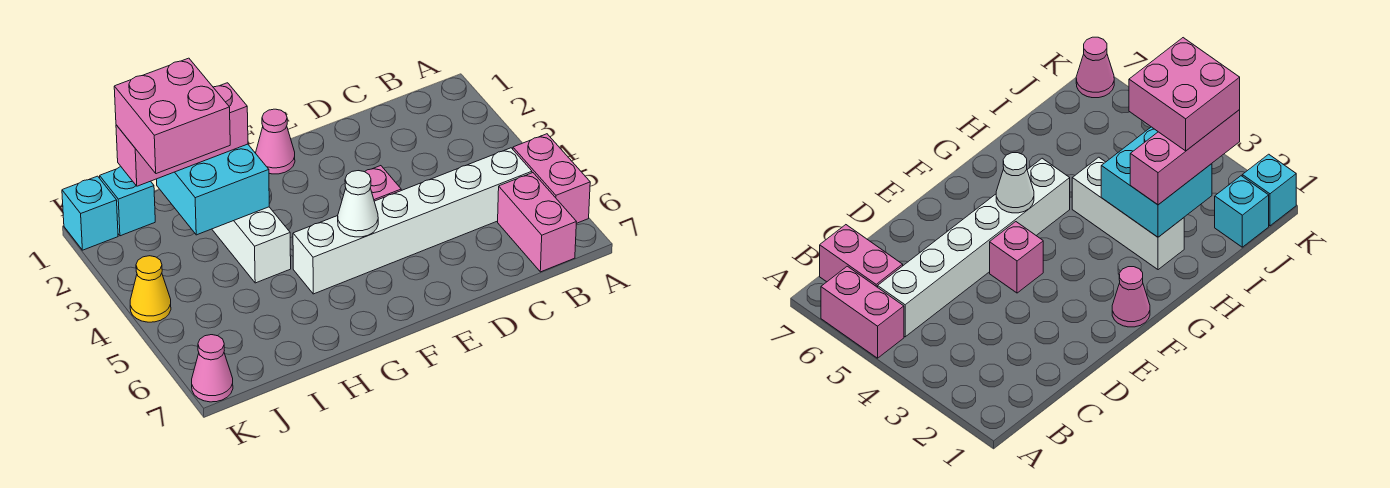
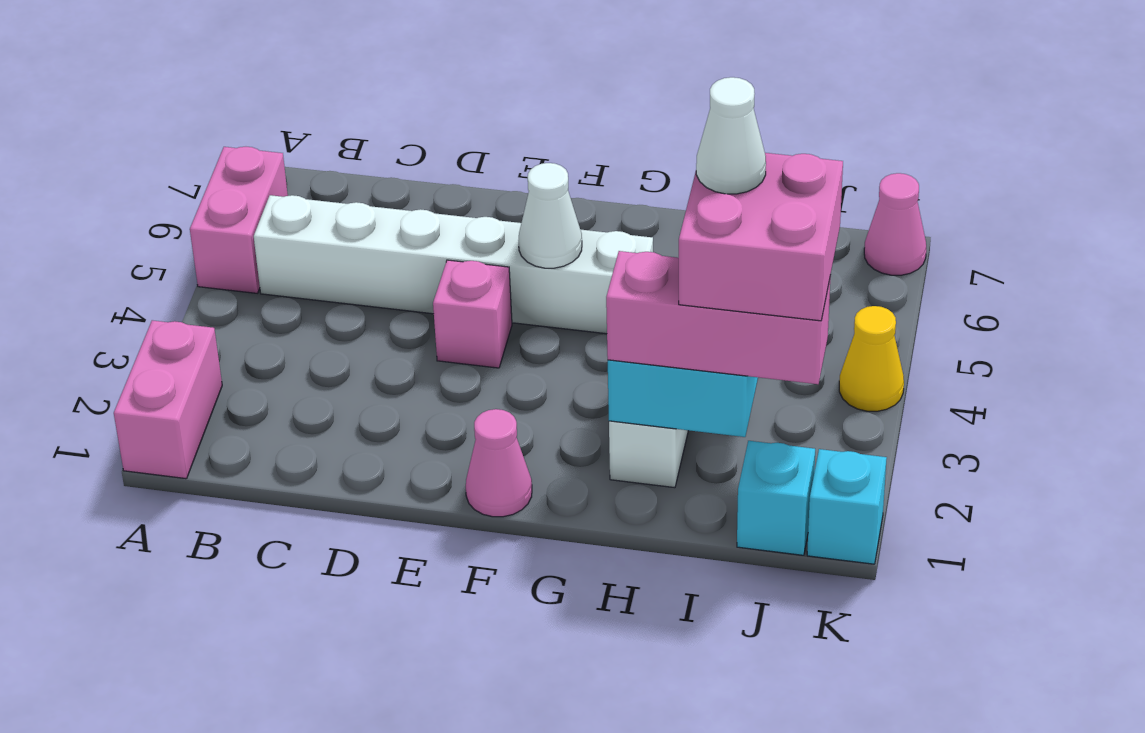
pink 1x2 brick [498,173,576,272] -> pink 1x2 brick moved to [114,320,222,479]
none -> white 1x1 cone [696,77,766,194]

